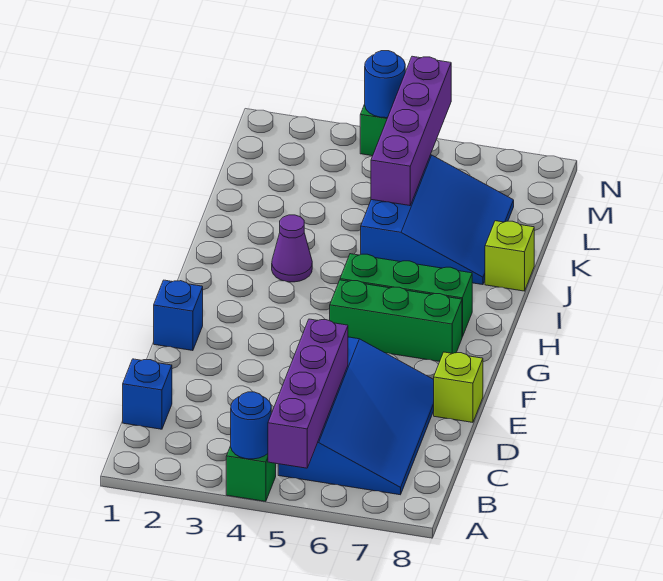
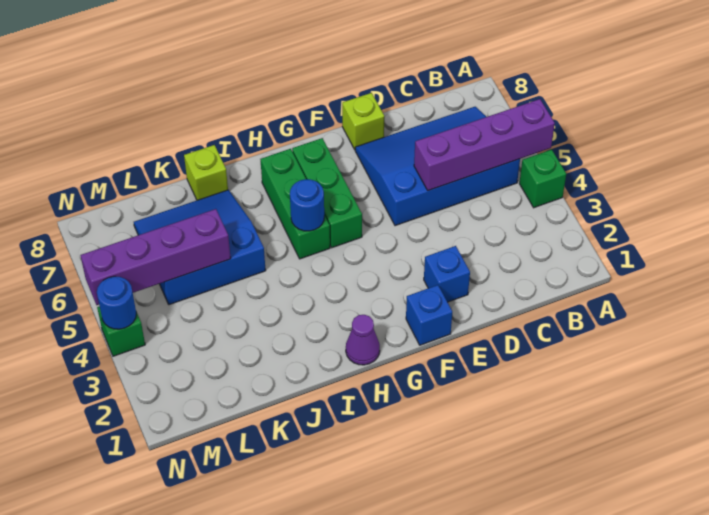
blue 1x1 round brick [231,392,271,459] -> blue 1x1 round brick moved to [290,179,324,231]
blue 1x1 brick [123,359,172,429] -> blue 1x1 brick moved to [424,246,470,302]
purple 1x1 cone [272,215,312,282] -> purple 1x1 cone moved to [346,315,380,365]

